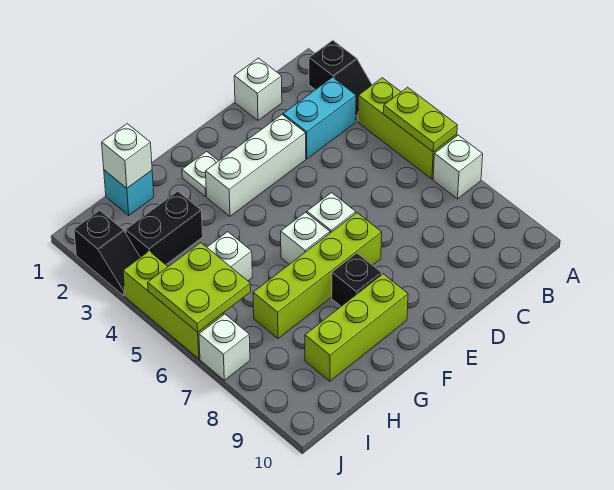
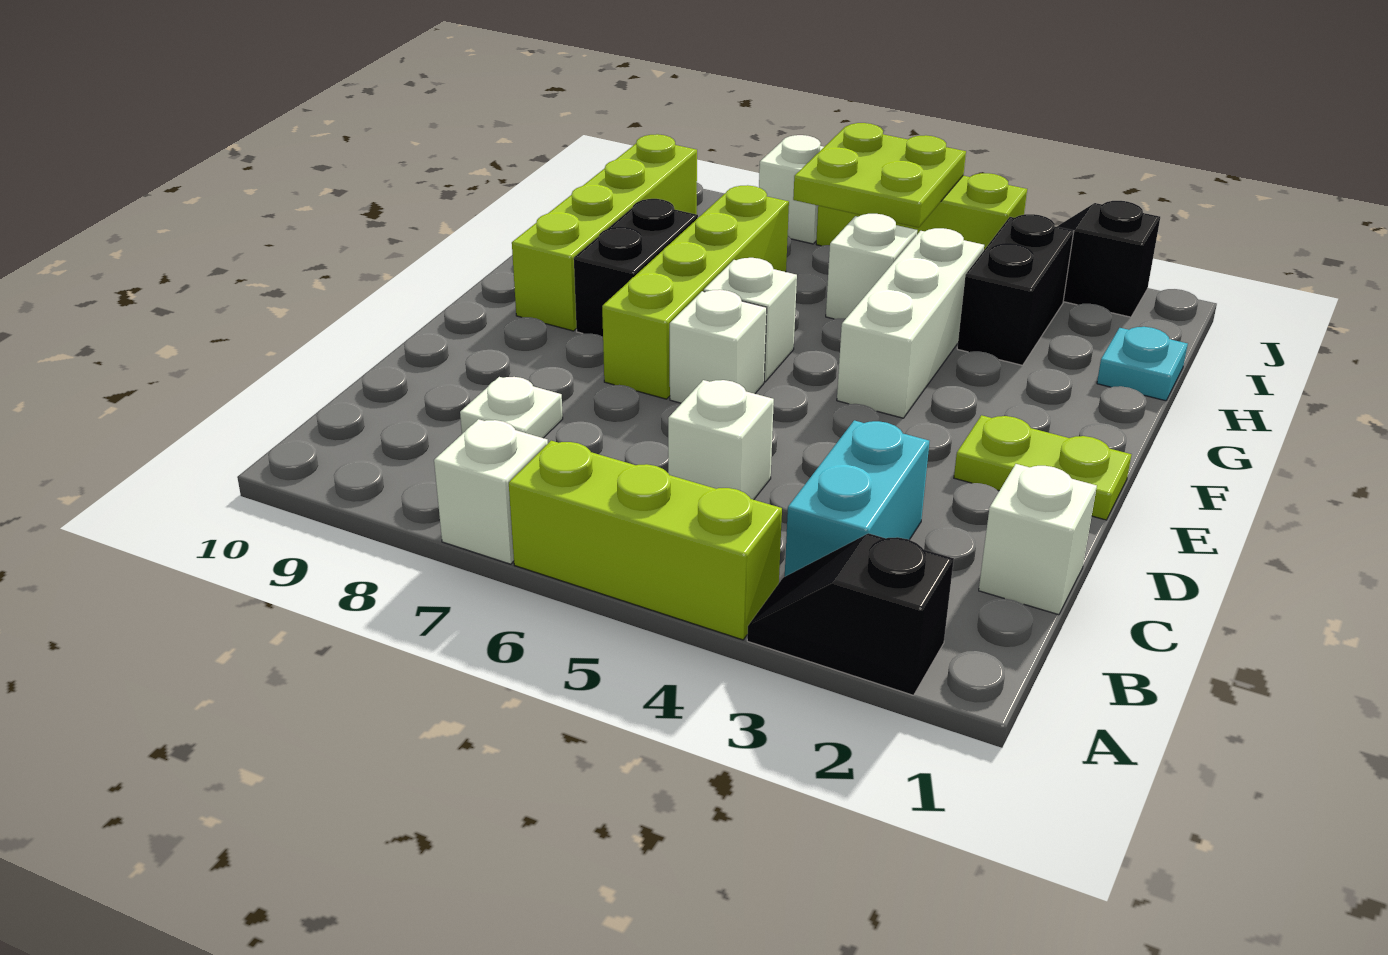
lime 1x2 plate [384,87,457,152] -> lime 1x2 plate moved to [954,415,1131,520]
white 1x3 brick [206,115,306,216] -> white 1x3 brick moved to [837,228,984,418]
white 1x1 plate [182,151,218,197] -> white 1x1 plate moved to [460,377,563,438]
black 1x1 brick [332,253,382,306] -> black 1x2 brick [574,199,698,336]
lime 1x3 brick [305,274,408,381] -> lime 1x4 brick [512,134,697,331]
cyan 1x1 brick [104,170,154,215] -> cyan 1x1 plate [1097,327,1188,401]
white 1x1 brick [102,124,152,188] -> white 1x1 brick moved to [668,380,774,500]

